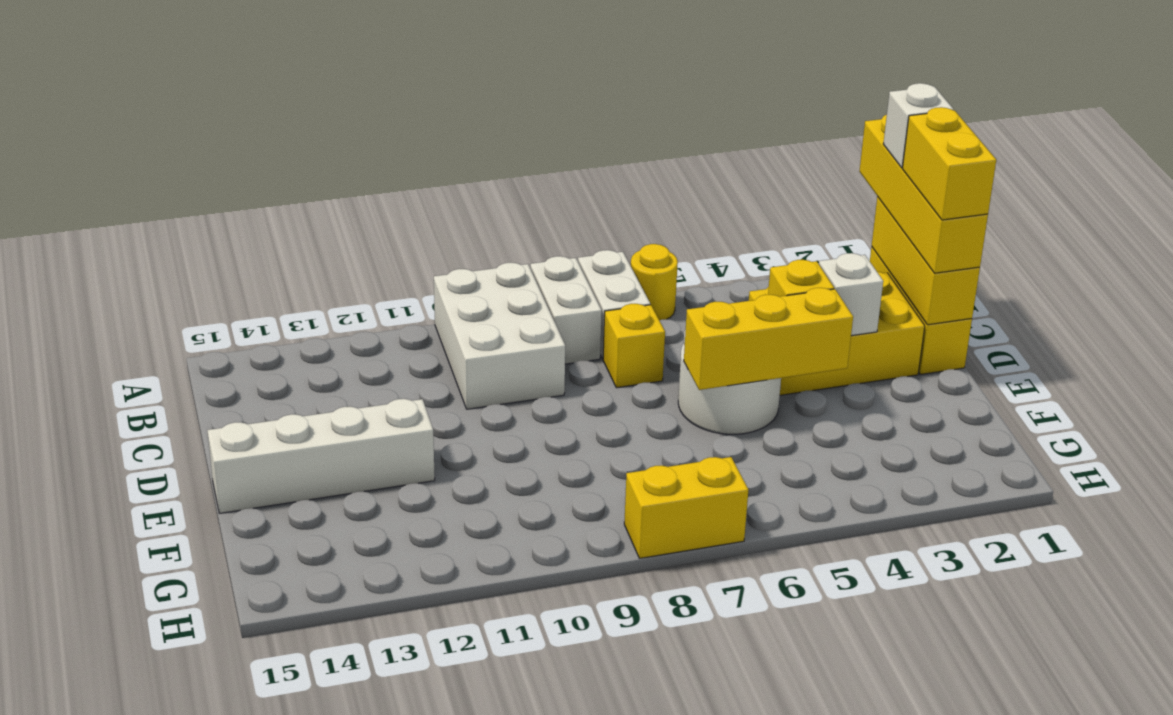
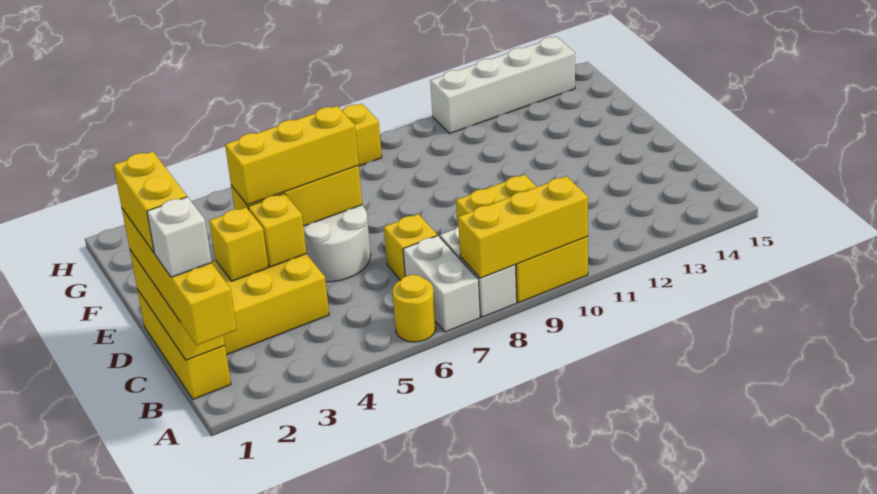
none -> yellow 1x3 brick [458,176,588,278]
white 2x3 brick [434,263,565,409] -> yellow 2x3 brick [456,175,588,303]
white 1x1 brick [819,253,883,336] -> yellow 1x1 brick [209,207,268,281]
none -> yellow 1x3 brick [225,106,359,205]
white 1x4 brick [207,399,435,513] -> white 1x4 brick moved to [430,37,575,133]

